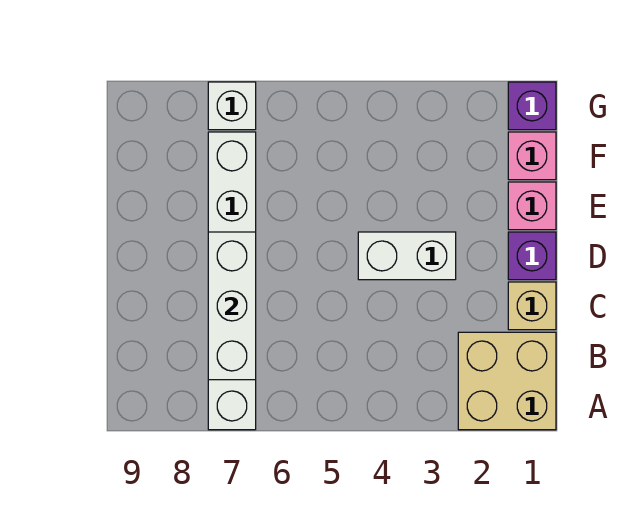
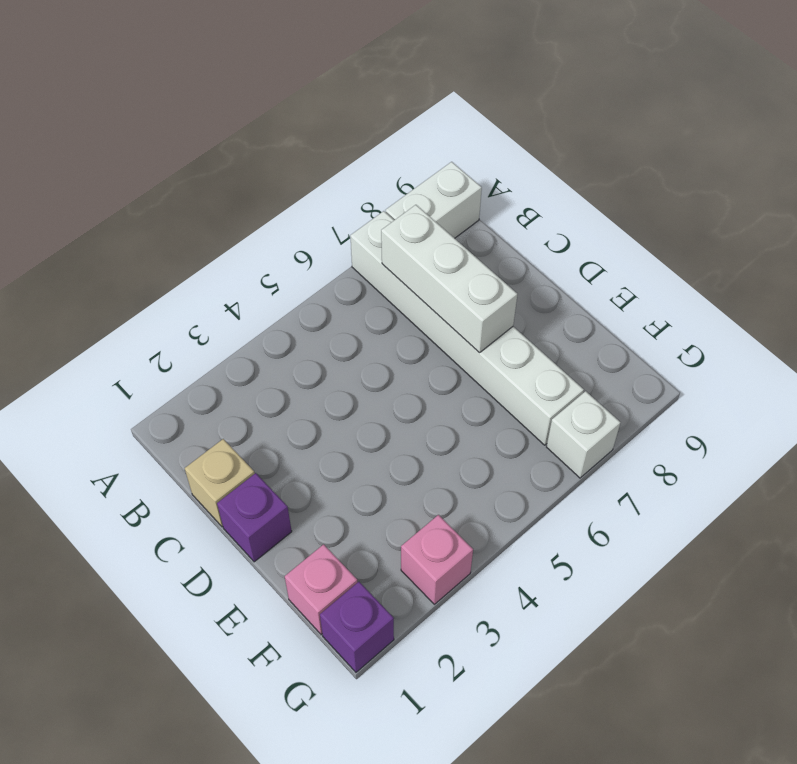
tan 2x2 brick [458,332,556,430] -> none
white 1x2 brick [358,232,456,280] -> white 1x2 brick moved to [386,162,482,238]
pink 1x1 brick [508,182,556,230] -> pink 1x1 brick moved to [401,515,473,604]

